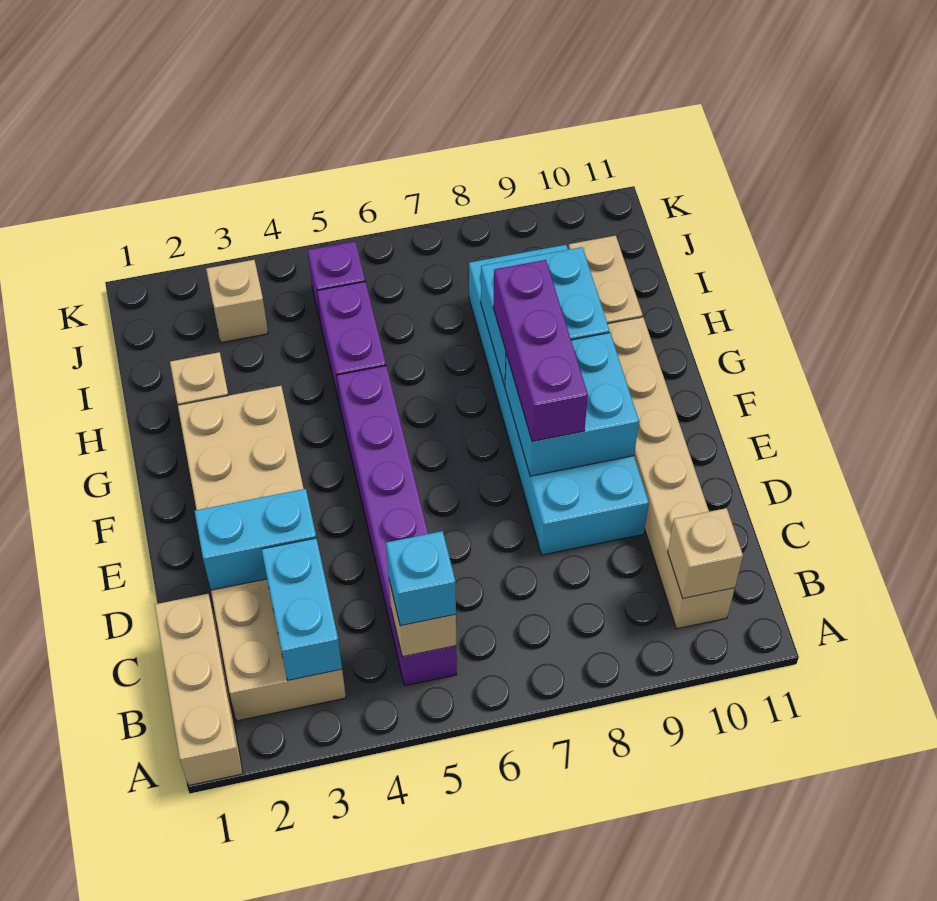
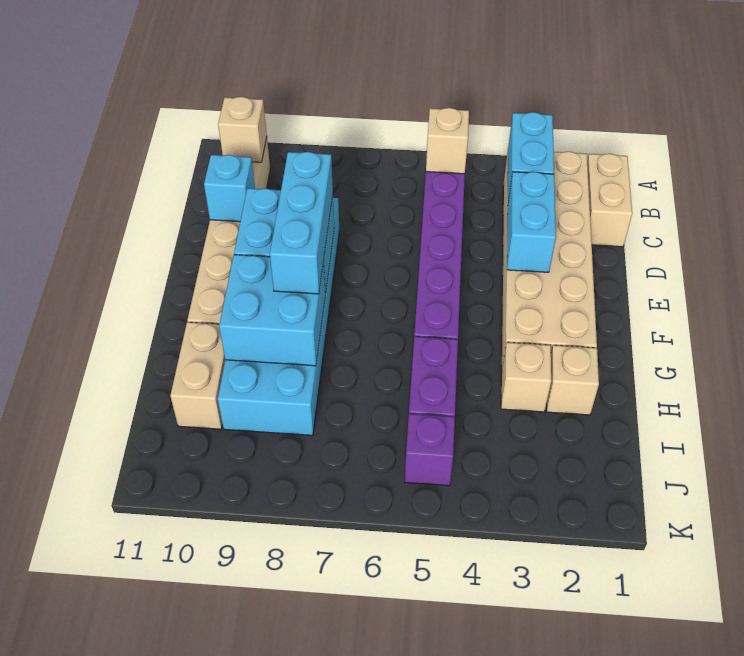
tan 1x3 brick [155,594,243,785] -> tan 1x2 brick [587,154,632,247]
cyan 1x1 brick [386,531,456,626] -> cyan 1x1 brick moved to [204,155,255,222]
cyan 1x2 brick [195,489,316,590] -> cyan 1x2 brick turned to [507,172,556,272]
purple 1x3 brick [493,260,588,441] -> cyan 1x3 brick [270,152,333,294]
tan 1x1 brick [206,260,268,343] -> tan 1x1 brick moved to [501,342,551,412]

